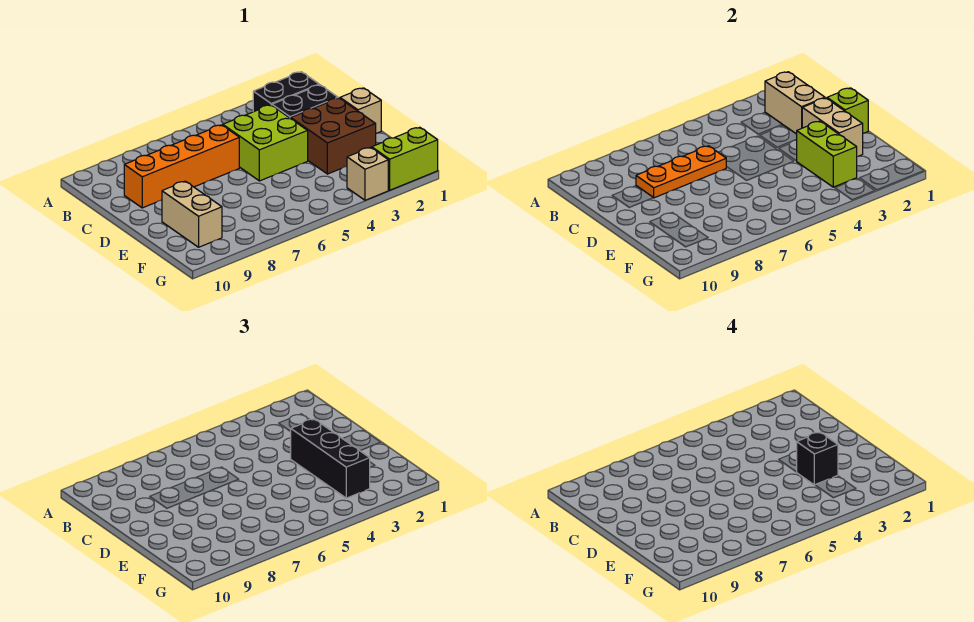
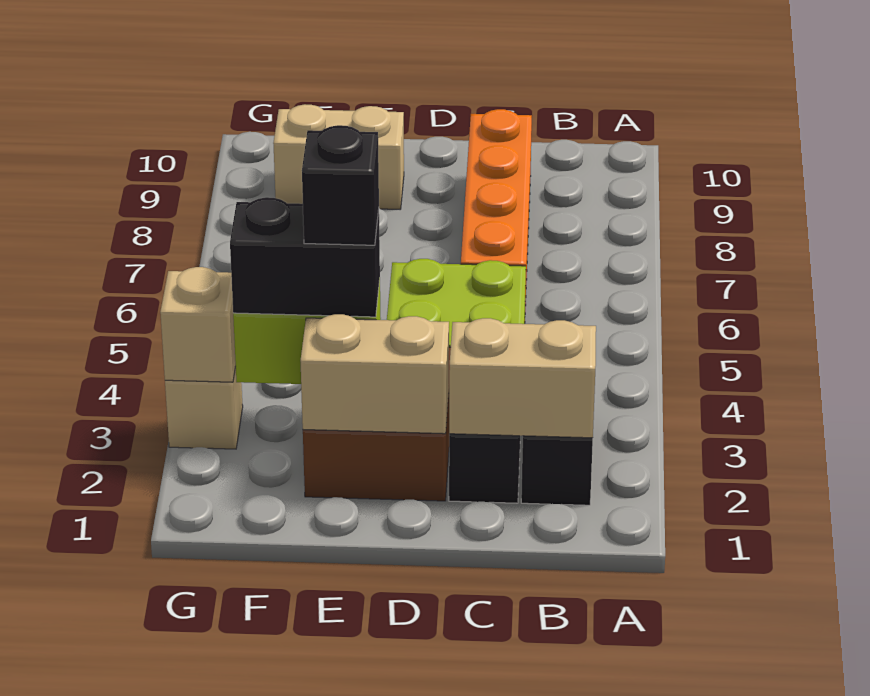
orange 1x3 plate [636,146,726,198] -> none
tan 1x1 brick [340,88,381,133] -> tan 1x1 brick moved to [160,267,236,382]
lime 1x1 brick [827,88,868,133] -> none
black 1x3 brick [290,419,370,498] -> black 1x2 brick [230,197,380,317]
lime 1x2 brick [372,127,438,190] -> none

